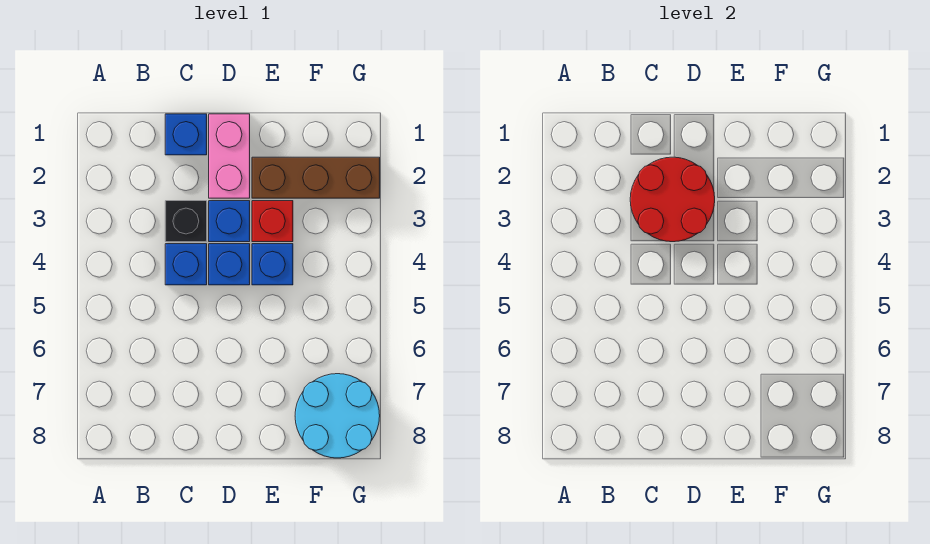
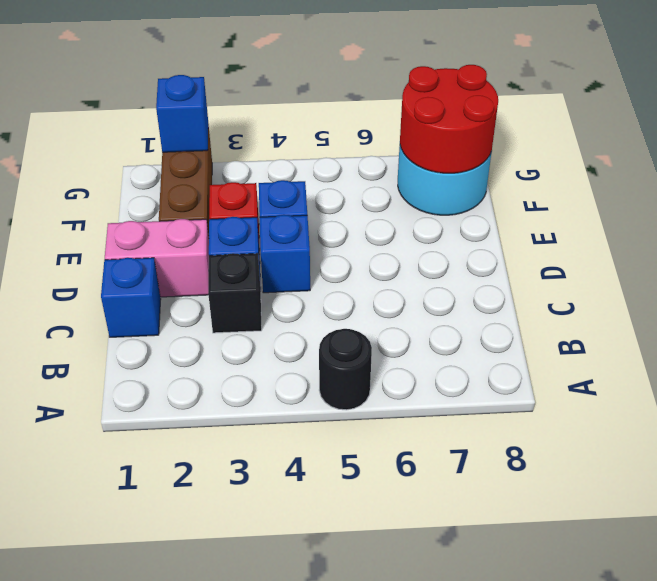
none -> black 1x1 round brick [319,329,372,410]
red 2x2 round brick [630,157,715,242] -> red 2x2 round brick moved to [400,65,498,173]
blue 1x1 brick [165,244,207,285] -> blue 1x1 brick moved to [156,75,208,152]

